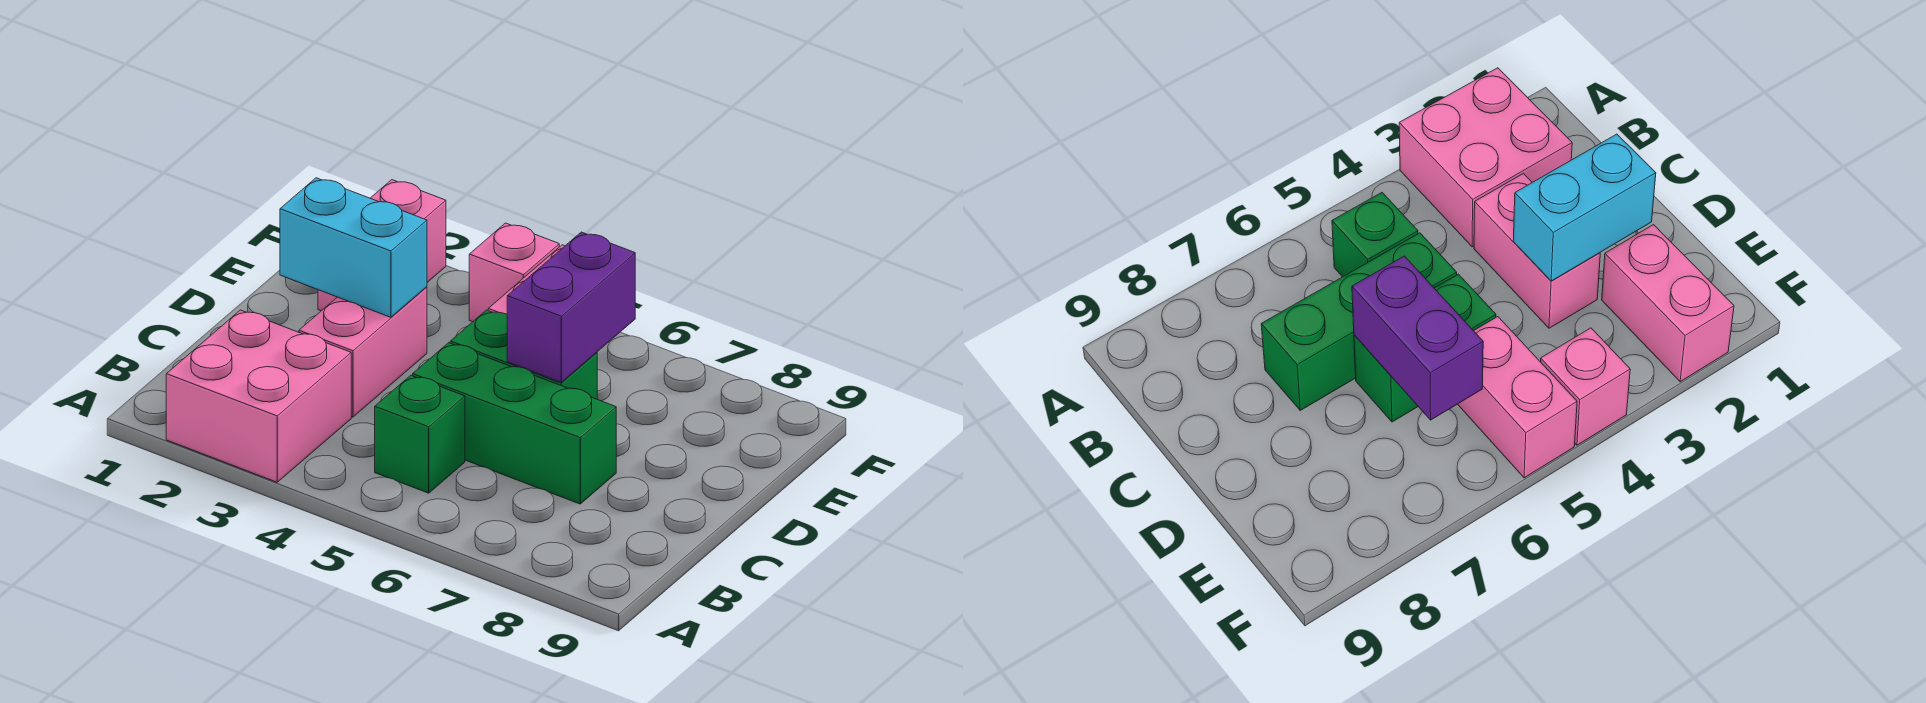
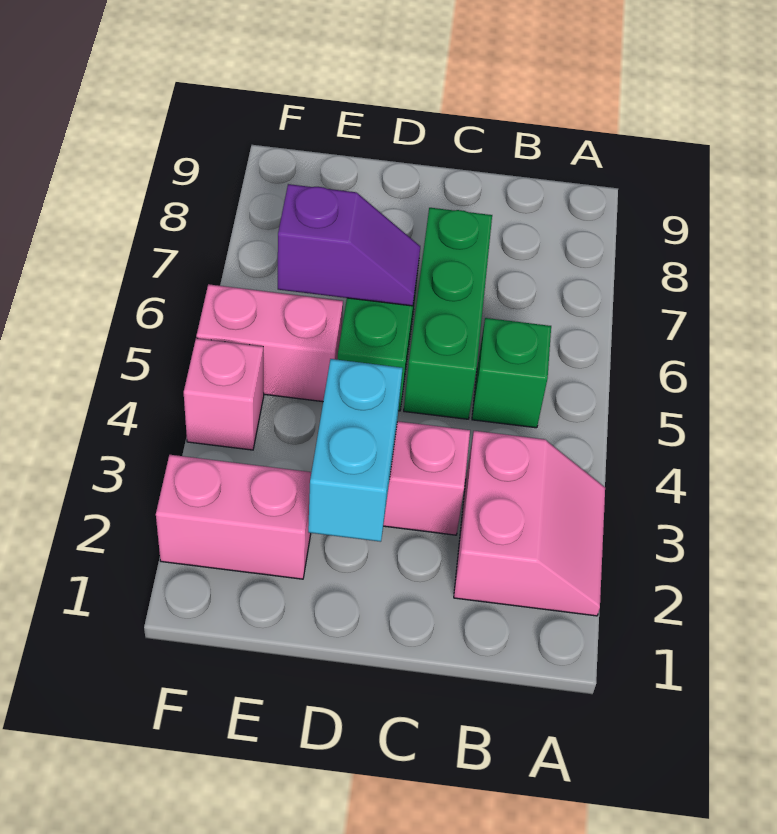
pink 2x2 brick [166,310,351,482] -> pink 2x2 slope [454,431,605,616]
purple 1x2 brick [507,232,635,382] -> purple 1x2 slope [278,184,420,306]

